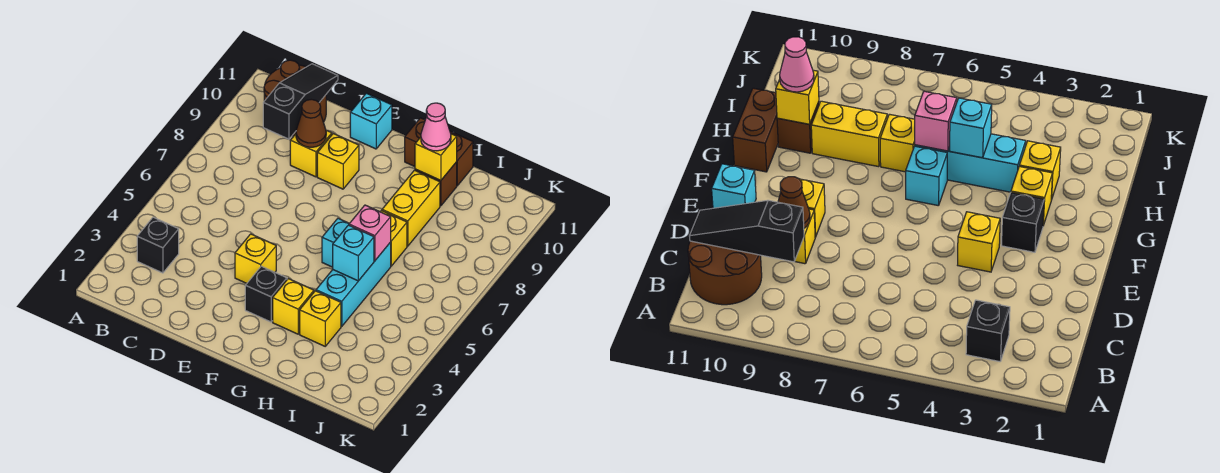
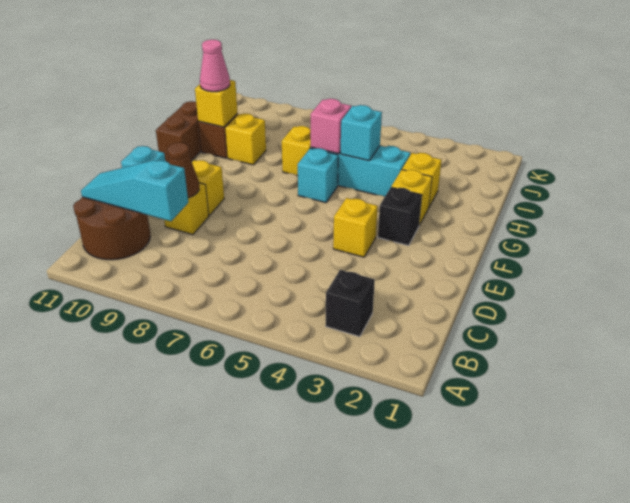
black 1x3 slope [263,64,338,139] -> cyan 1x3 slope [81,160,188,221]
yellow 1x2 brick [382,170,440,246] -> yellow 1x1 brick [225,113,266,165]

